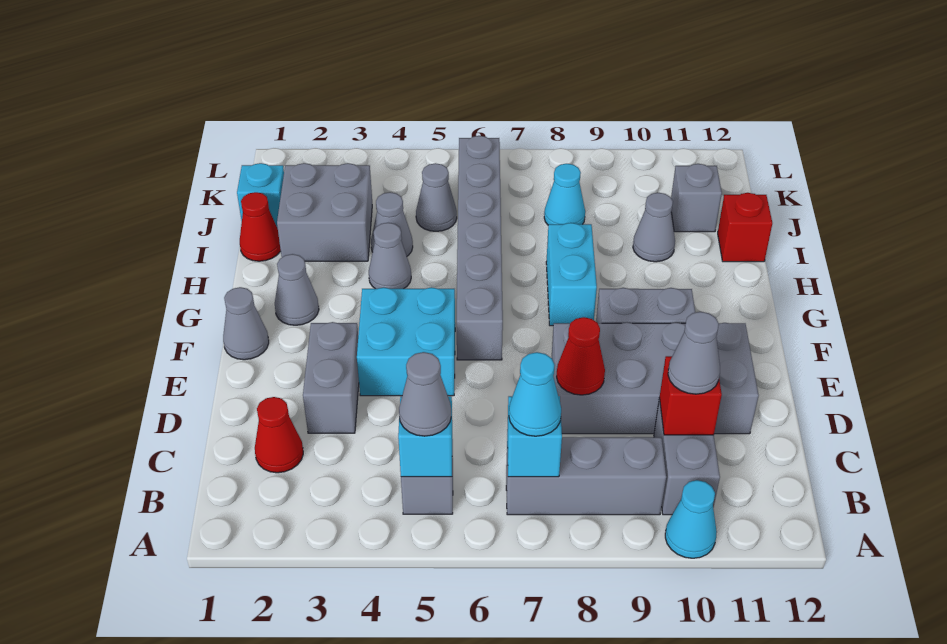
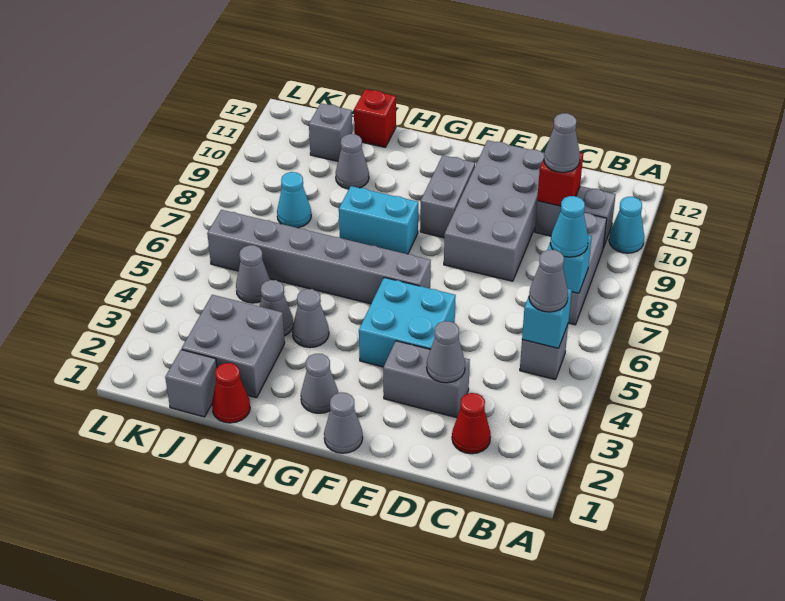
none -> grey 1x1 cone [427,321,465,383]
red 1x1 cone [556,317,605,395] -> none
cyan 1x1 brick [237,163,284,228] -> grey 1x1 brick [165,350,217,417]

